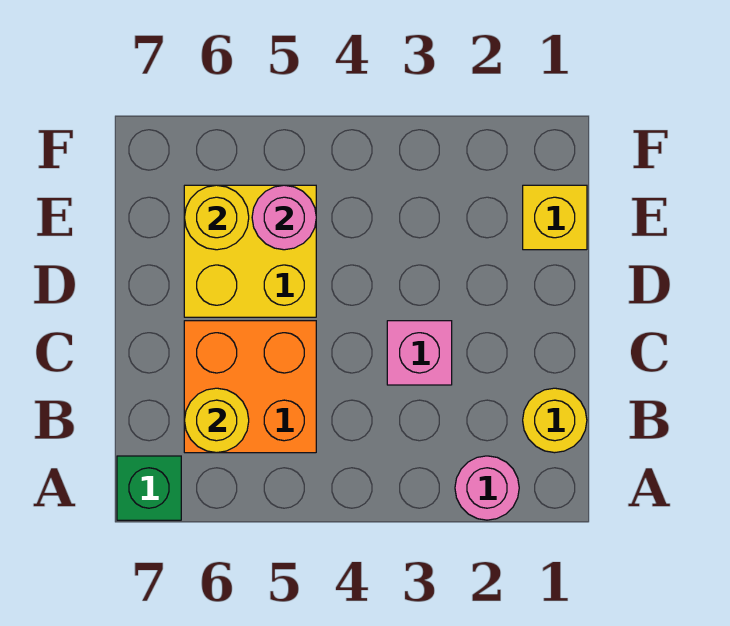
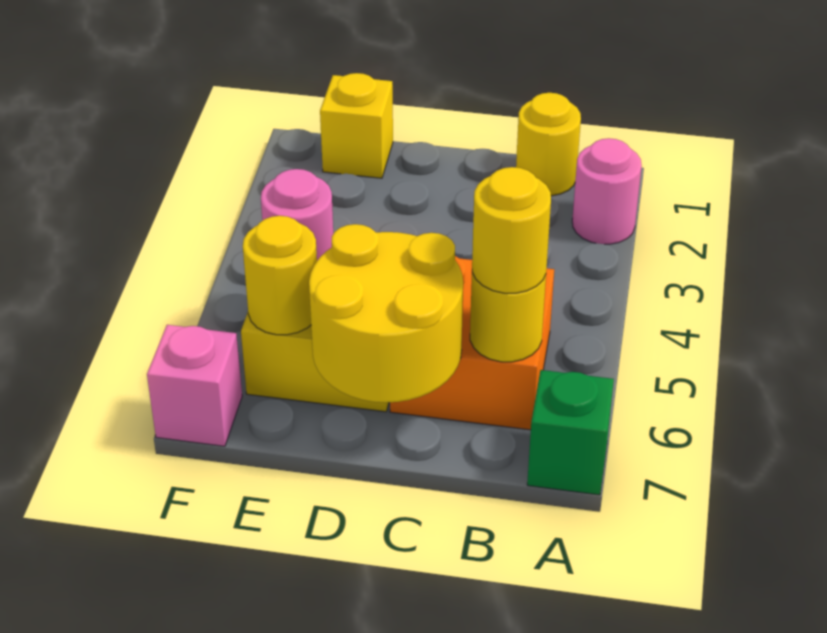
none -> yellow 1x1 round brick [472,167,551,293]
pink 1x1 brick [387,321,452,385] -> pink 1x1 brick moved to [147,325,242,446]
none -> yellow 2x2 round brick [309,224,463,403]

